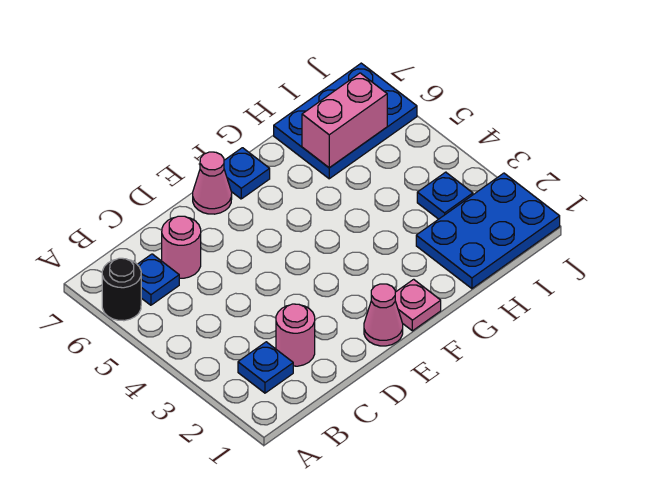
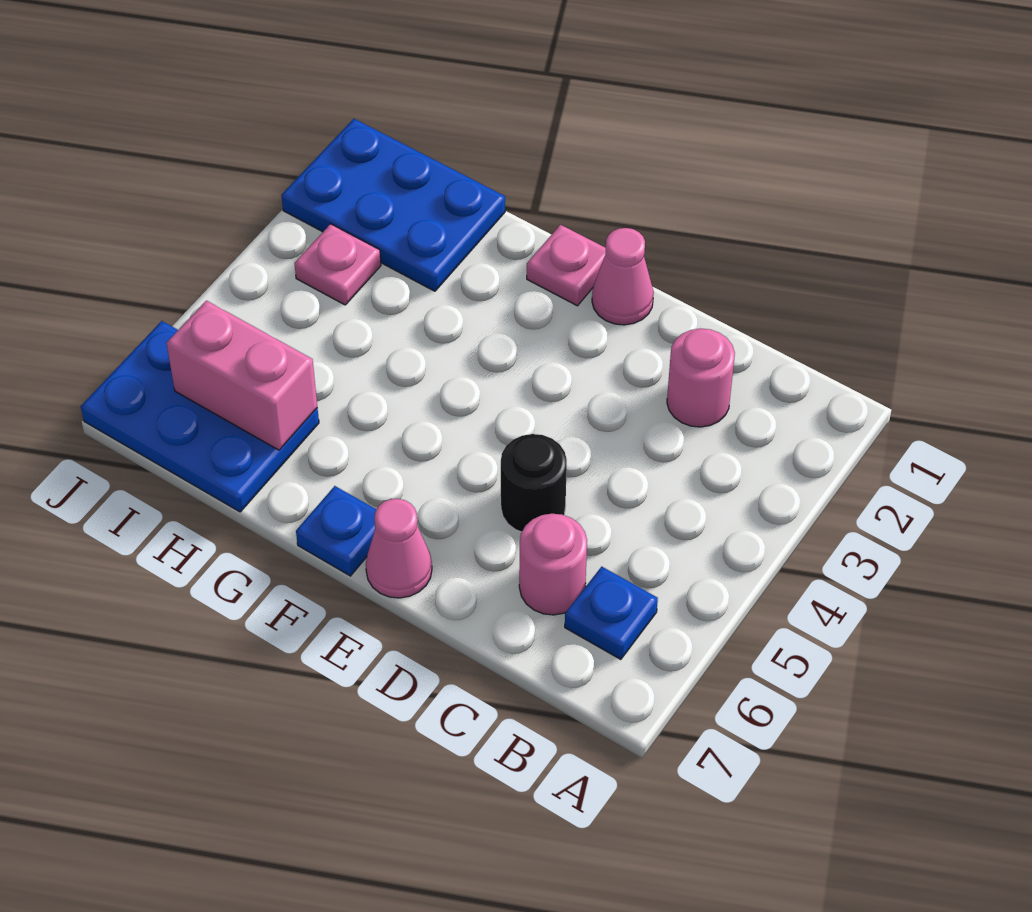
black 1x1 round brick [102,258,141,321] -> black 1x1 round brick moved to [501,434,567,532]
blue 1x1 plate [238,342,293,393] -> none
blue 1x1 plate [417,172,473,219] -> pink 1x1 plate [294,224,381,305]

